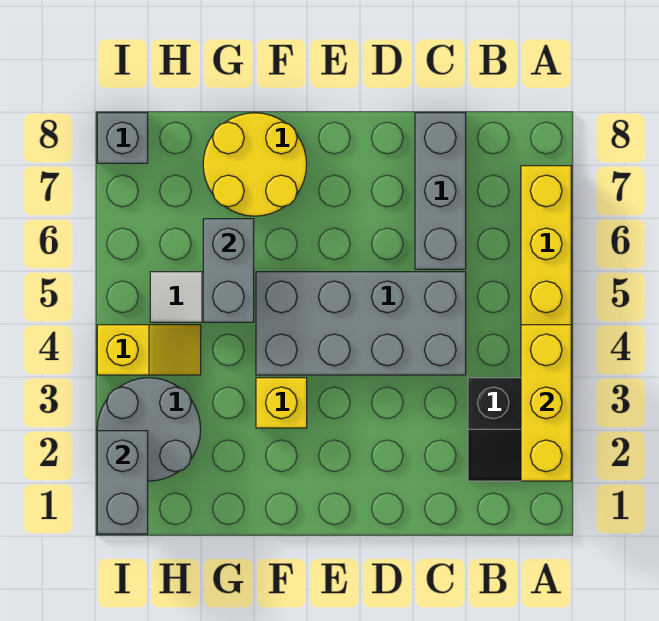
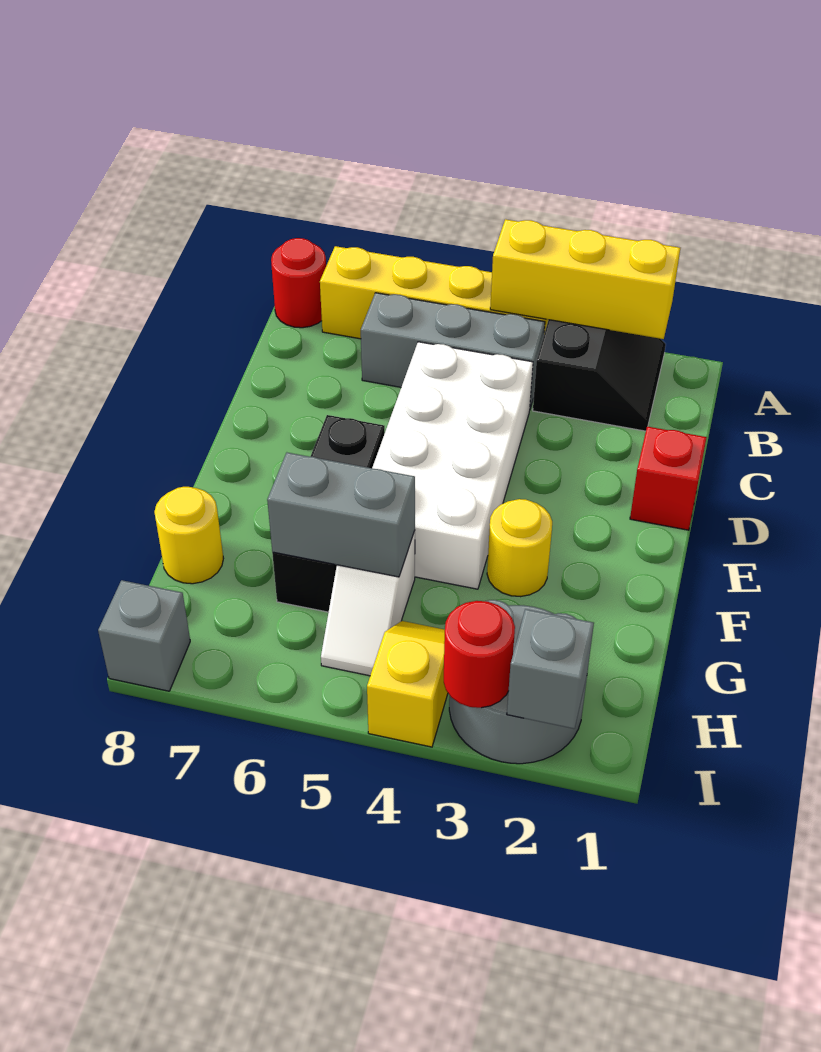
none -> red 1x1 round brick [271,238,326,328]
grey 2x4 brick [256,272,466,375] -> white 2x4 brick [372,342,533,589]
grey 1x3 brick [415,113,466,269] -> grey 1x3 brick moved to [361,293,545,409]
none -> red 1x1 brick [630,426,707,530]
none -> black 1x3 brick [272,415,385,612]
yellow 1x1 brick [256,378,307,428] -> yellow 1x1 round brick [487,499,552,597]
yellow 2x2 round brick [203,113,307,216] -> yellow 1x1 round brick [154,487,223,584]
grey 1x2 brick [97,431,148,534] -> grey 1x1 brick [507,609,594,729]
none -> red 1x1 round brick [444,601,515,708]

